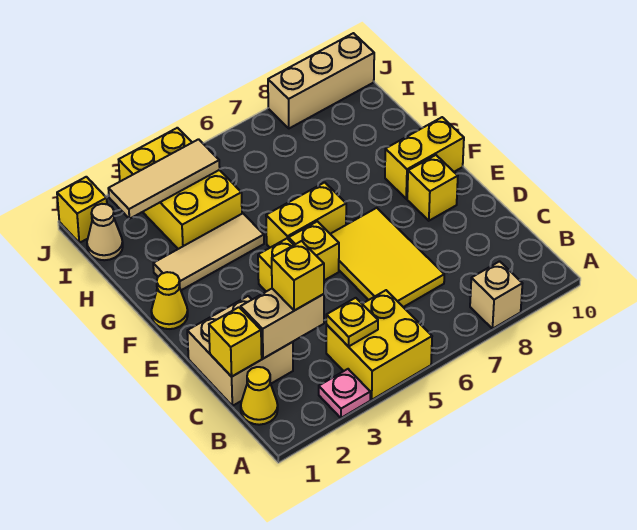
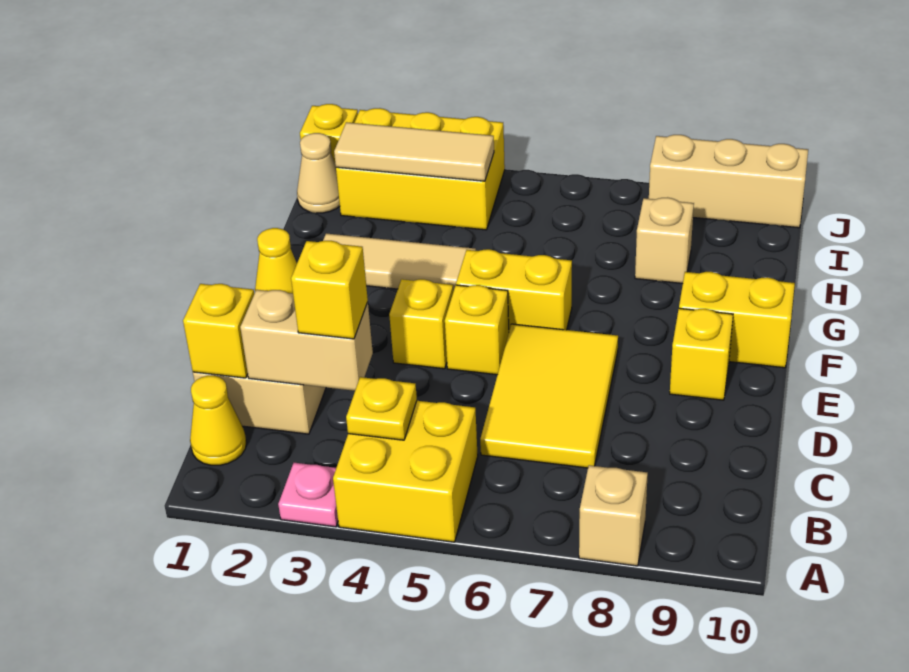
yellow 2x3 brick [119,128,242,249] -> yellow 2x3 brick turned to [336,108,505,230]
none -> tan 1x1 brick [635,197,694,284]

